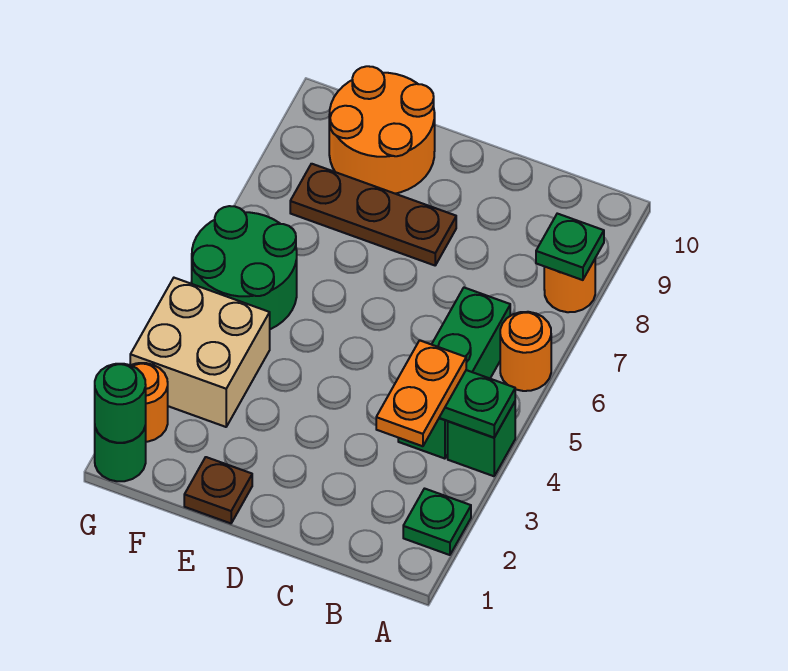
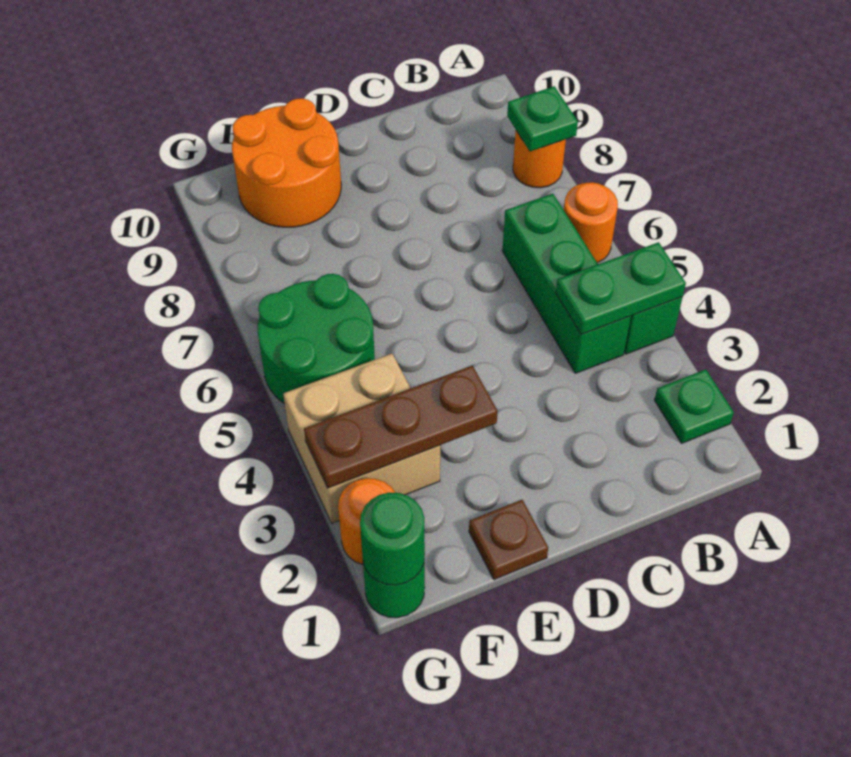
orange 1x2 plate [376,340,466,446] -> none
brown 1x3 plate [290,164,456,265] -> brown 1x3 plate moved to [304,366,498,488]

